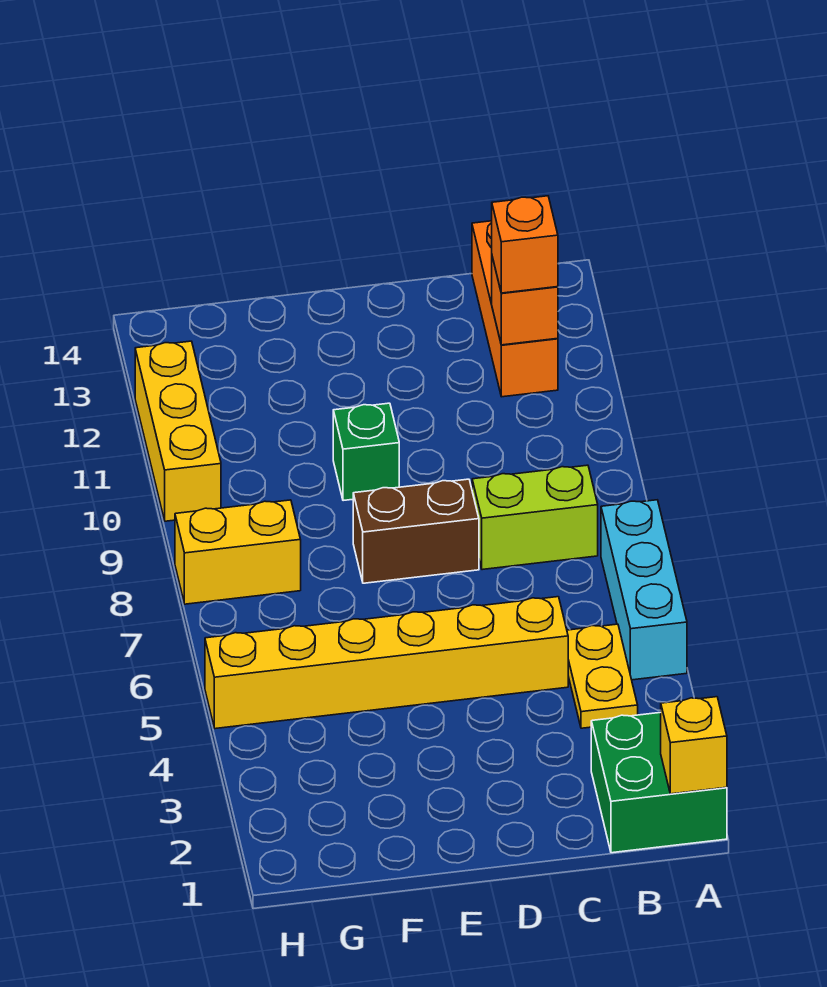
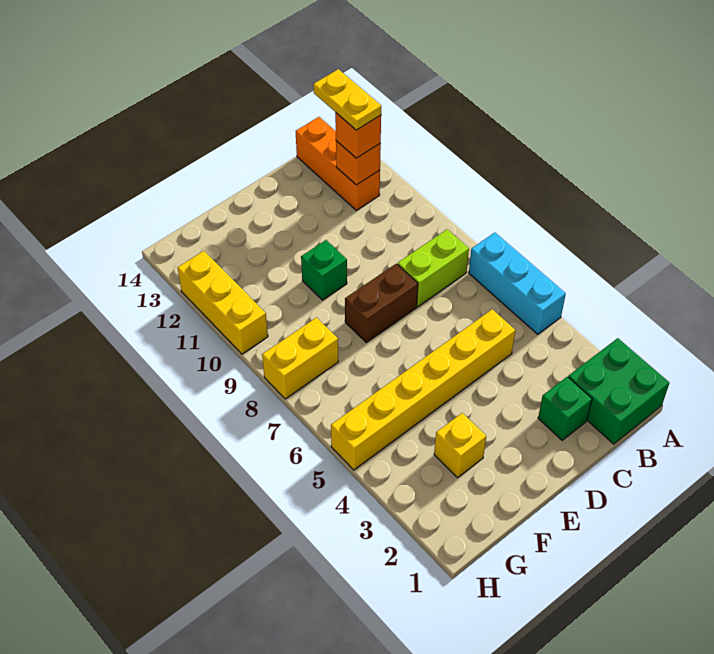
yellow 1x1 brick [661,697,727,794] -> yellow 1x1 brick moved to [434,413,486,477]
yellow 1x2 plate [567,624,638,728] -> yellow 1x2 plate moved to [313,69,381,130]
none -> green 1x1 brick [538,377,592,440]

